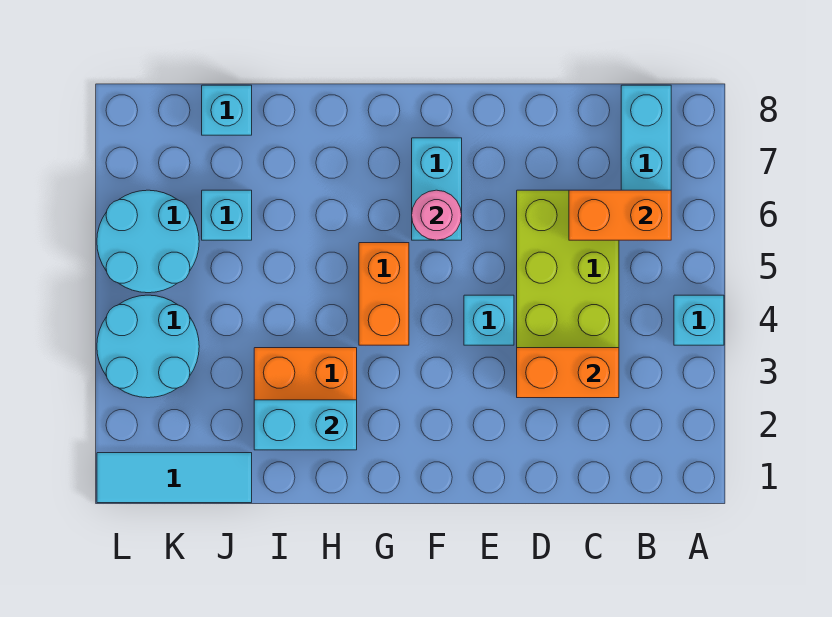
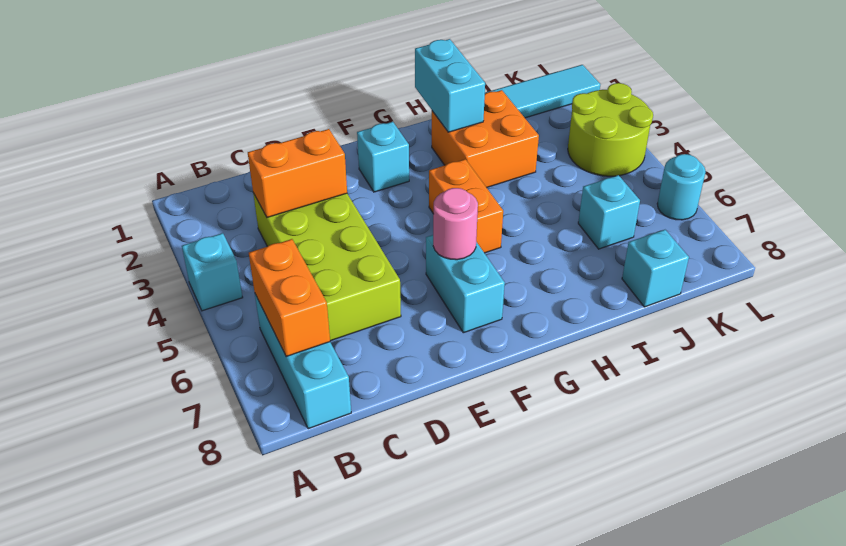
orange 1x2 brick [569,190,671,240] -> orange 1x2 brick turned to [249,239,330,357]
cyan 1x1 brick [464,295,514,345] -> cyan 1x1 brick moved to [357,122,409,192]
cyan 1x2 brick [254,400,357,450] -> cyan 1x2 brick turned to [415,39,485,132]
cyan 2x2 round brick [97,295,199,398] -> lime 2x2 round brick [568,83,653,176]
cyan 2x2 round brick [97,190,199,293] -> cyan 1x1 round brick [657,154,705,220]

